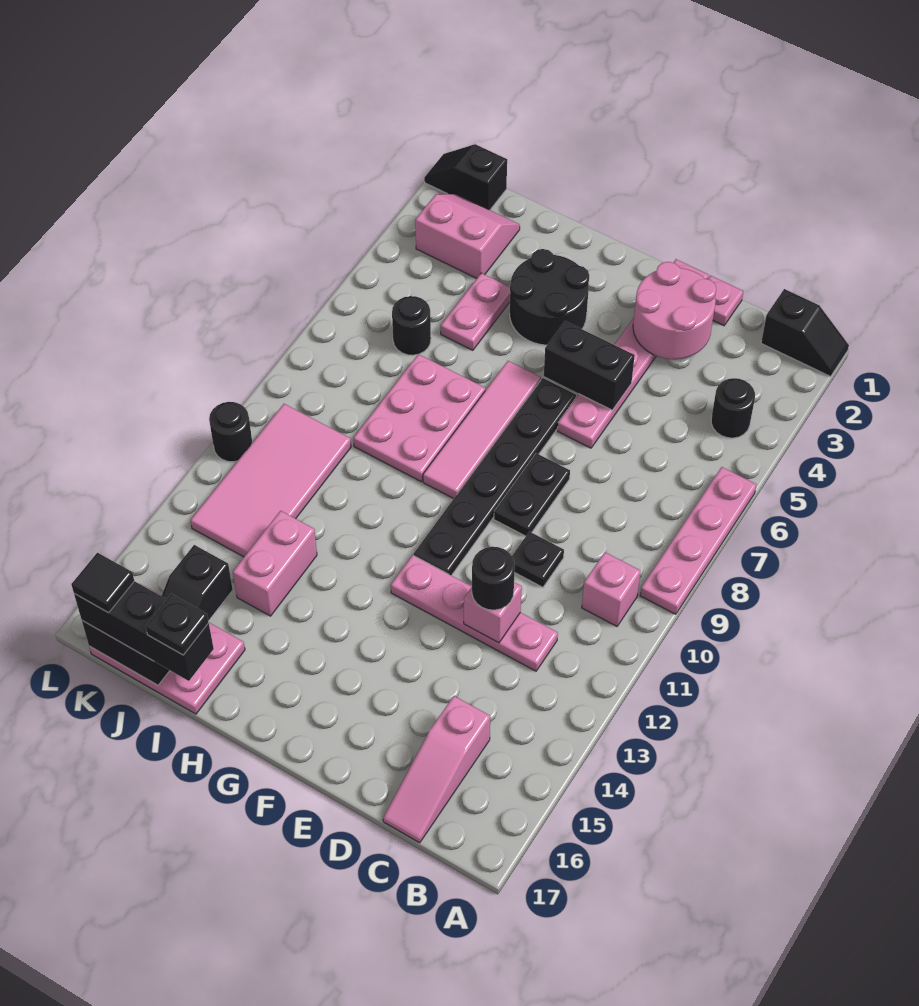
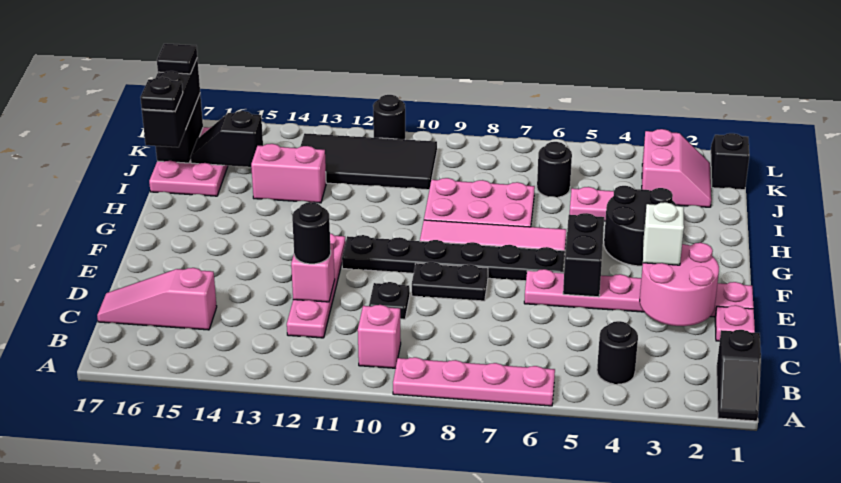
none -> white 1x1 brick [643,202,684,265]
pink 2x4 tile [190,404,351,557] -> black 2x4 tile [300,133,437,190]

